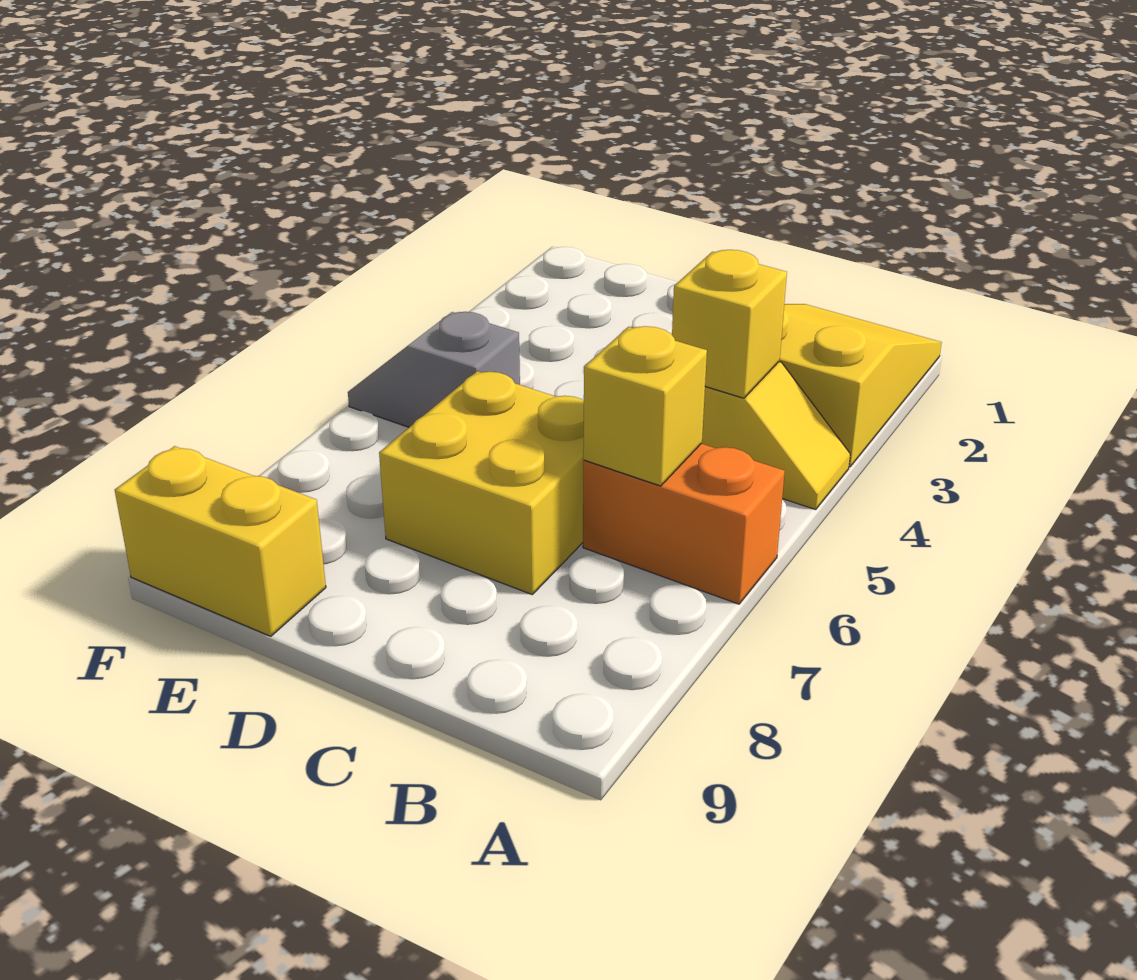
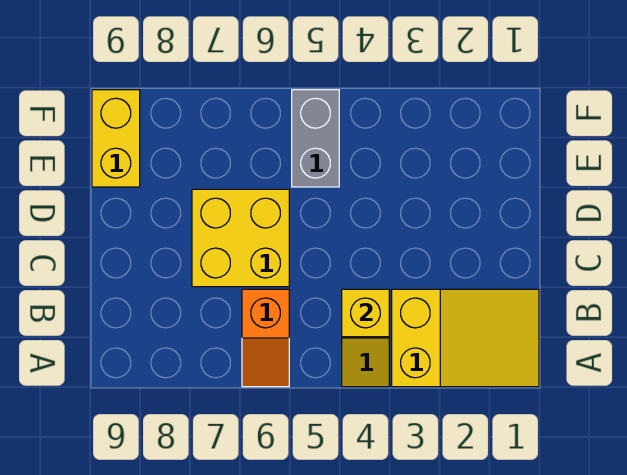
orange 1x2 brick [583,444,785,604] -> orange 1x2 slope [242,289,289,387]
yellow 1x1 brick [583,326,707,486] -> none
grey 1x2 slope [348,312,520,427] -> grey 1x2 brick [292,90,339,187]

